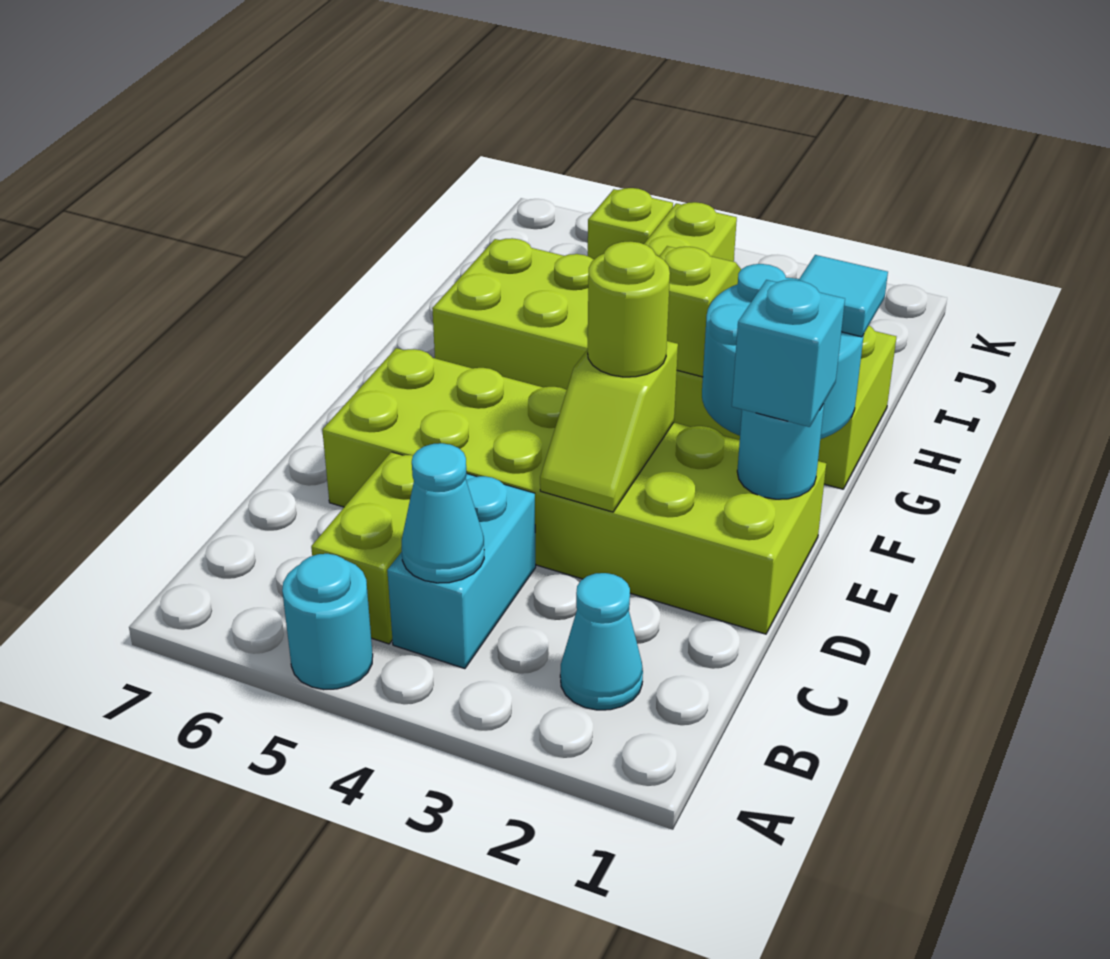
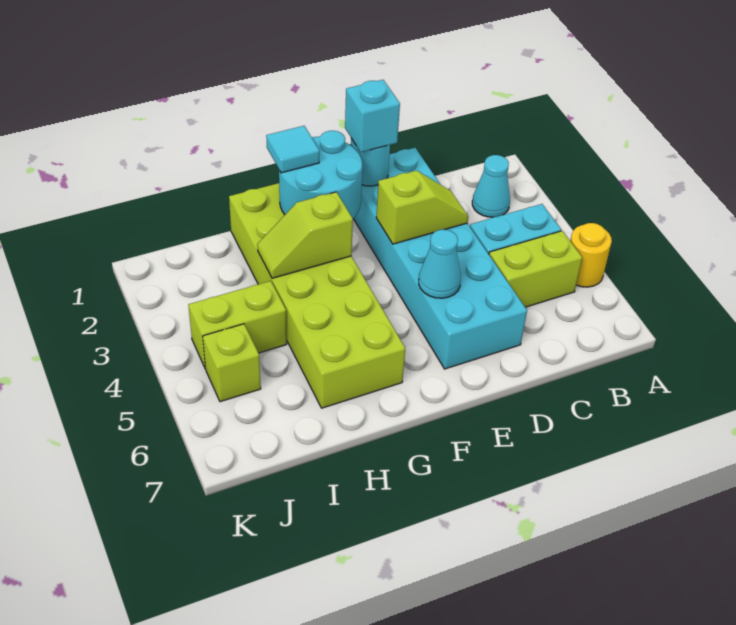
cyan 1x1 round brick [282,554,373,689] -> yellow 1x1 round brick [570,223,612,287]
cyan 1x1 cone [402,443,484,583] -> cyan 1x1 cone moved to [419,230,461,298]
lime 2x6 brick [322,348,826,634] -> cyan 2x6 brick [353,148,527,369]
lime 1x1 round brick [588,241,670,377] -> none

